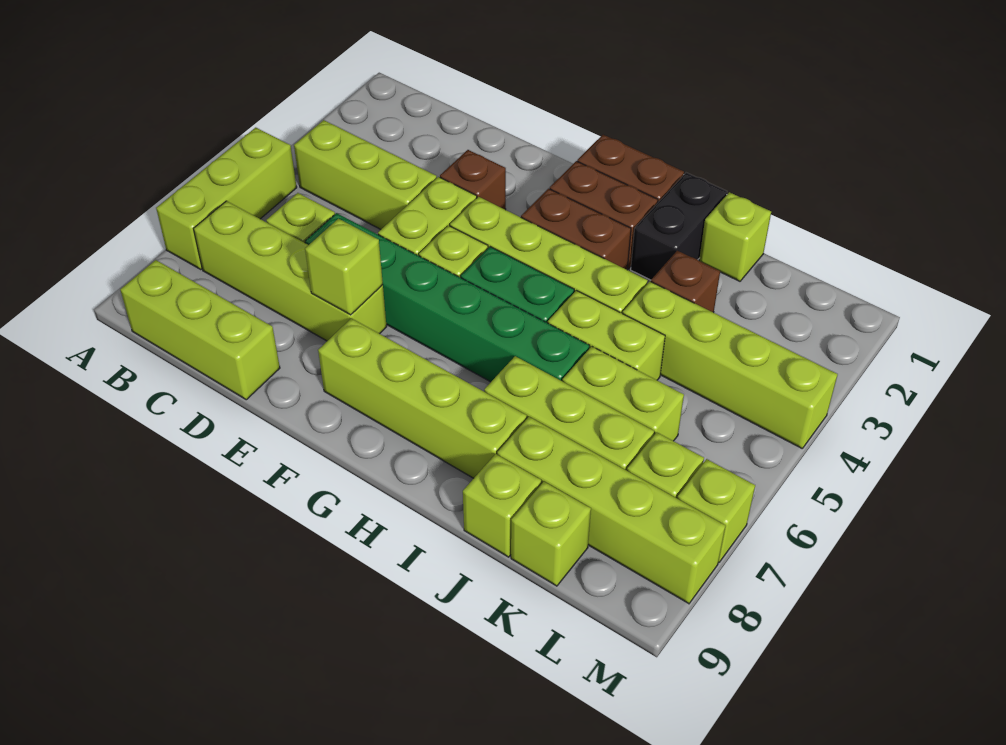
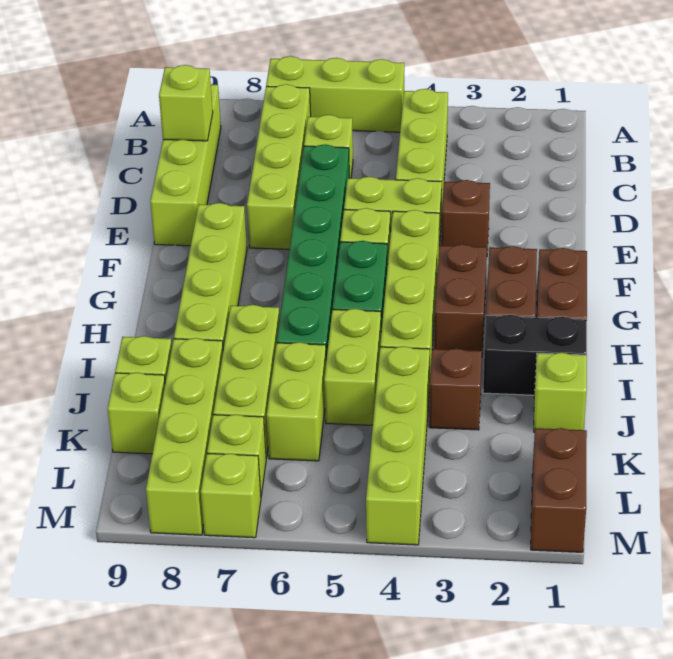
lime 1x3 brick [120,260,280,400] -> lime 1x4 brick [150,85,221,246]
lime 1x1 brick [305,219,383,315] -> lime 1x1 brick moved to [159,65,213,141]
none -> brown 1x2 brick [531,428,587,552]

